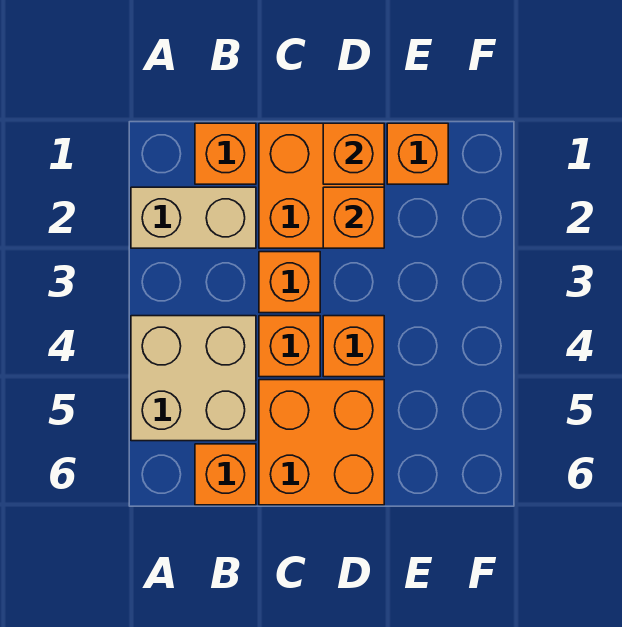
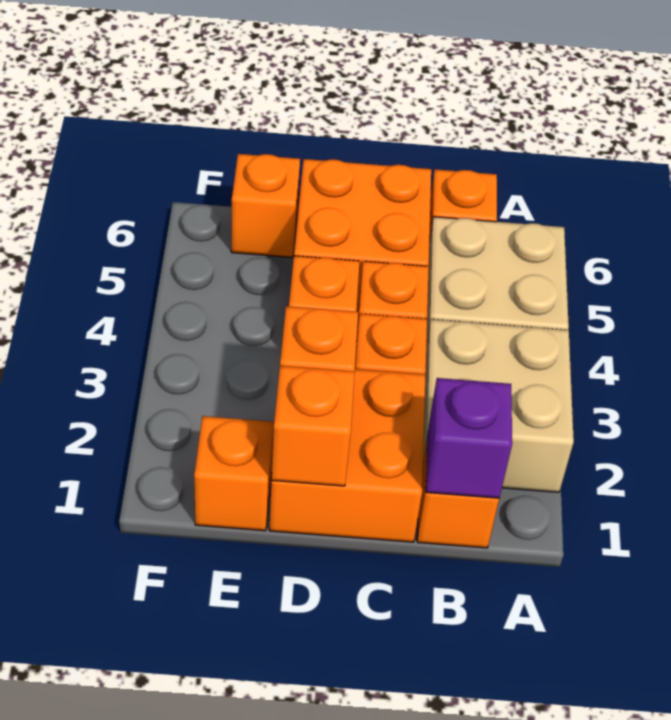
tan 1x2 brick [131,187,256,248] -> tan 2x2 brick [423,319,574,492]
none -> purple 1x1 brick [426,378,512,498]
none -> orange 1x1 brick [231,154,300,257]

